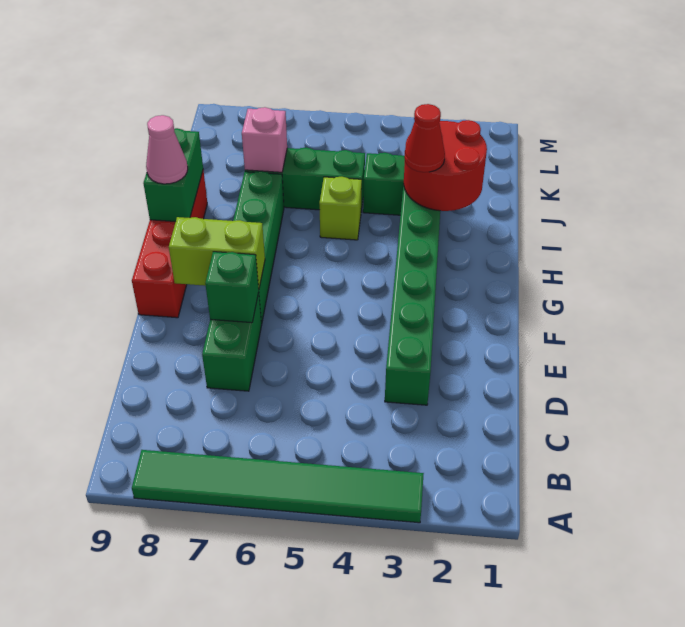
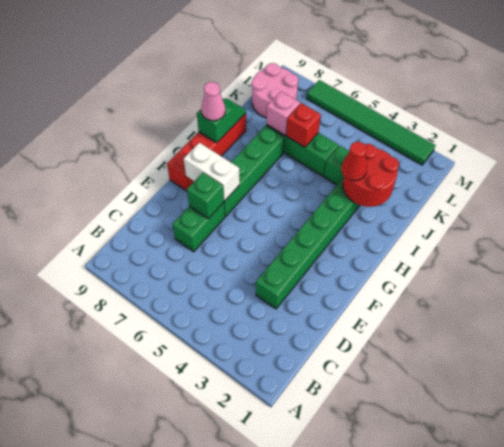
green 1x6 tile [132,450,424,523] -> green 1x6 tile moved to [306,80,436,165]
lime 1x2 brick [169,217,265,288] -> white 1x2 brick [184,143,240,201]
green 1x2 brick [143,128,203,222] -> green 1x2 slope [197,99,246,143]
lime 1x1 brick [319,177,362,240] -> none
none -> red 1x1 brick [286,103,321,147]
none -> pink 2x2 round brick [252,63,298,118]

